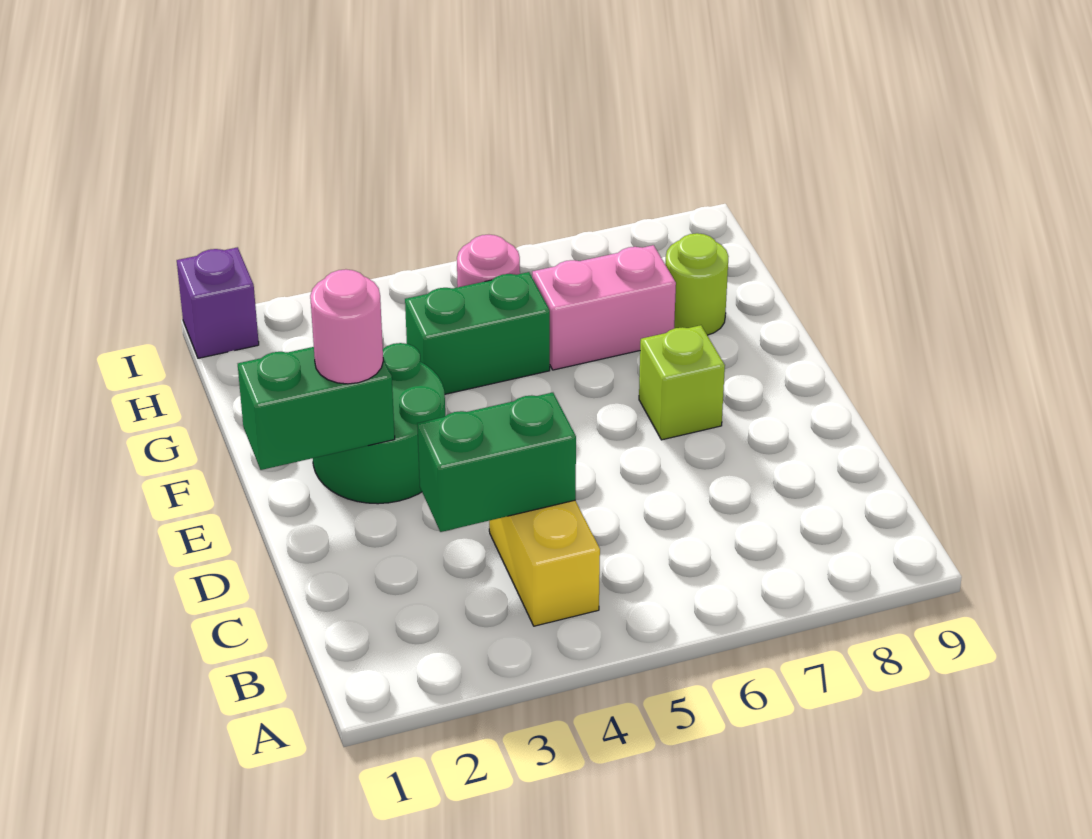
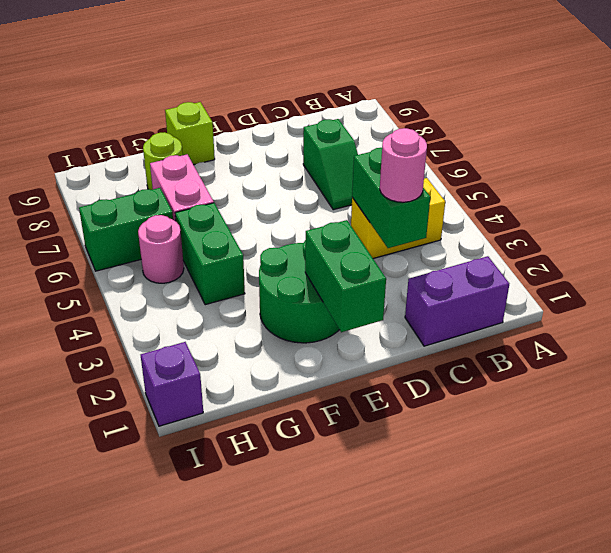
none -> purple 1x2 brick [405,256,509,346]
none -> green 1x2 slope [303,119,358,210]
pink 1x1 round brick [310,269,383,384] -> pink 1x1 round brick moved to [380,128,427,202]
lime 1x1 brick [639,325,725,440] -> lime 1x1 brick moved to [165,102,215,165]
none -> green 1x2 brick [79,188,173,271]

